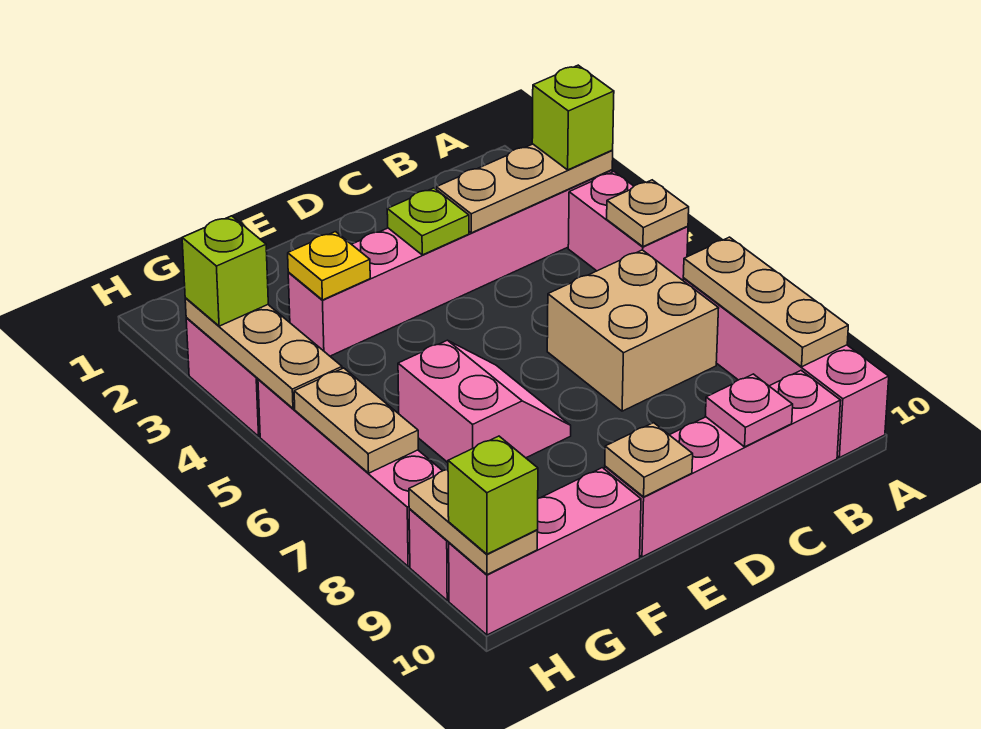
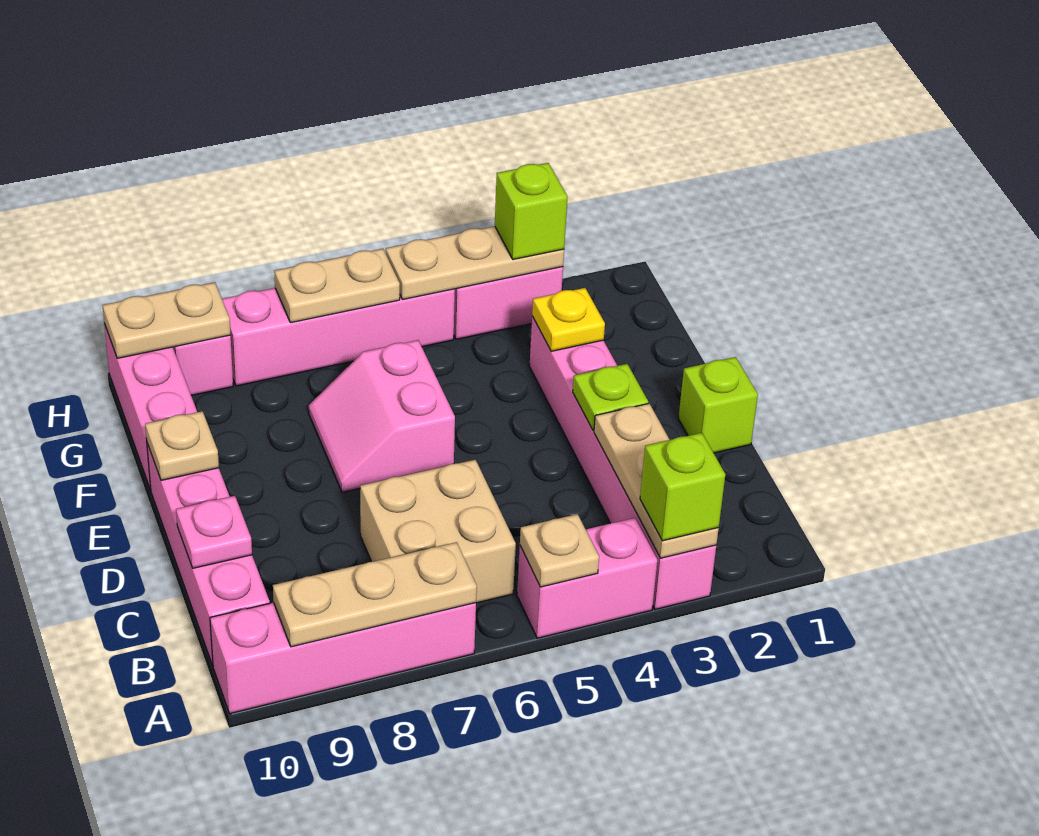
pink 2x2 slope [398,340,571,462] -> pink 2x2 slope turned to [309,340,455,492]
lime 1x1 brick [448,436,538,554] -> lime 1x1 brick moved to [678,357,758,453]

